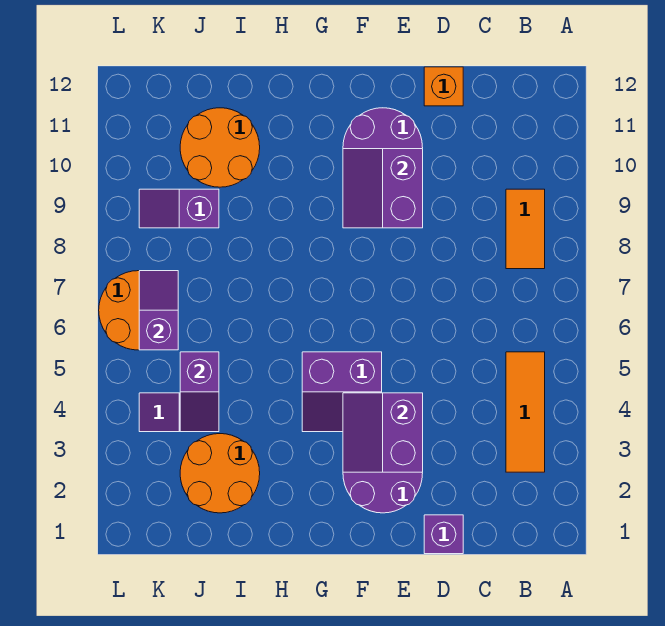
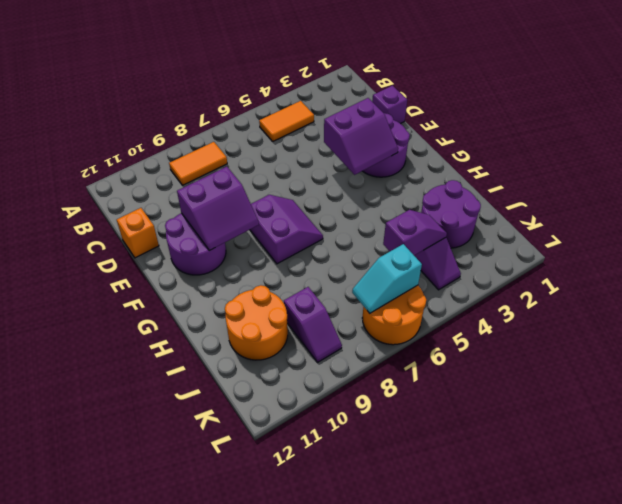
orange 1x3 tile [506,352,545,472] -> orange 1x2 tile [259,101,314,141]
purple 2x2 slope [302,352,382,432] -> purple 2x2 slope moved to [250,195,323,264]
orange 2x2 round brick [180,434,260,513] -> purple 2x2 round brick [421,180,481,248]
purple 1x2 slope [139,271,178,350] -> cyan 1x2 slope [352,244,422,313]

